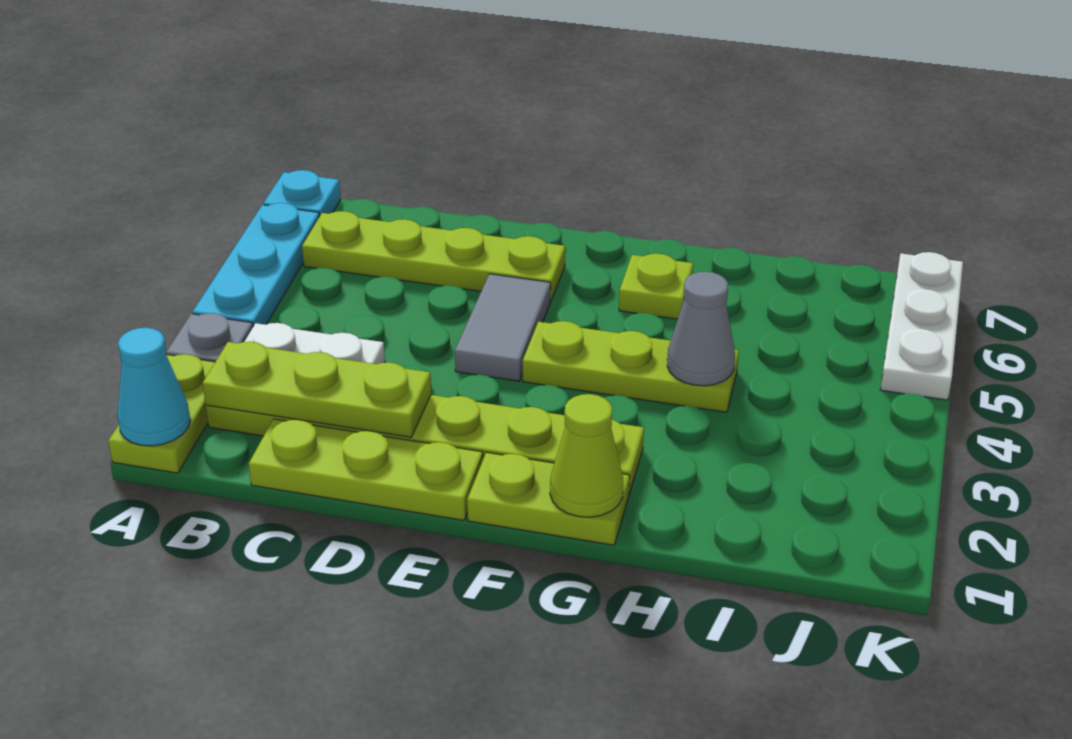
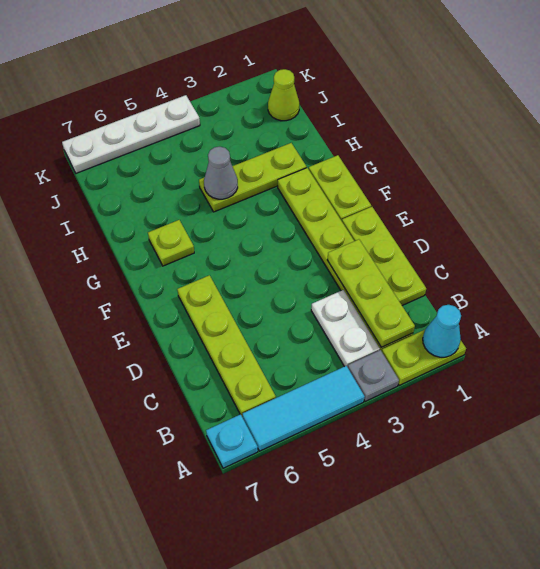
cyan 1x3 plate [193,203,319,326] -> cyan 1x3 tile [243,366,365,451]
grey 1x2 tile [455,274,551,381] -> none
lime 1x3 plate [523,321,739,412] -> lime 1x3 plate turned to [199,143,306,212]
lime 1x1 cone [550,394,623,517] -> lime 1x1 cone moved to [268,69,299,121]
white 1x3 plate [880,252,963,400] -> white 1x4 plate [62,95,200,173]

